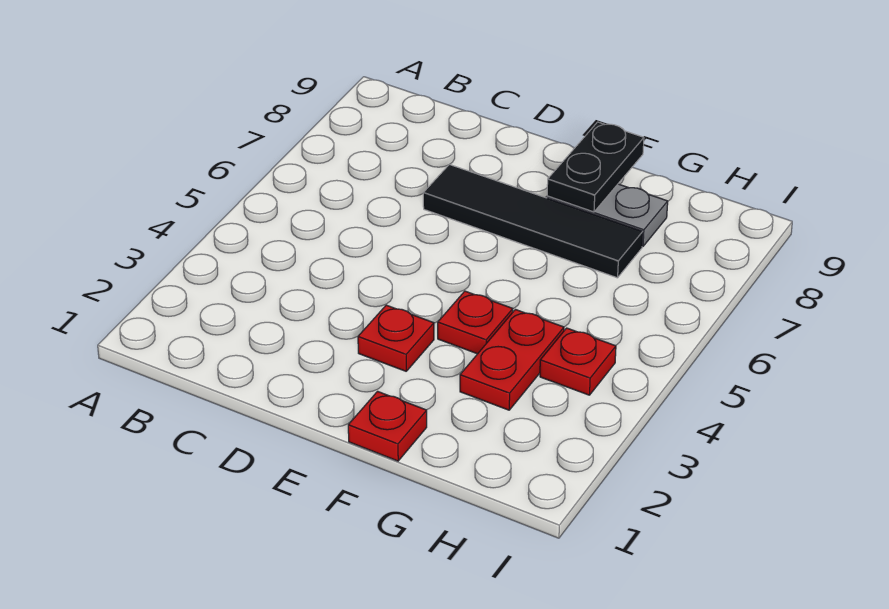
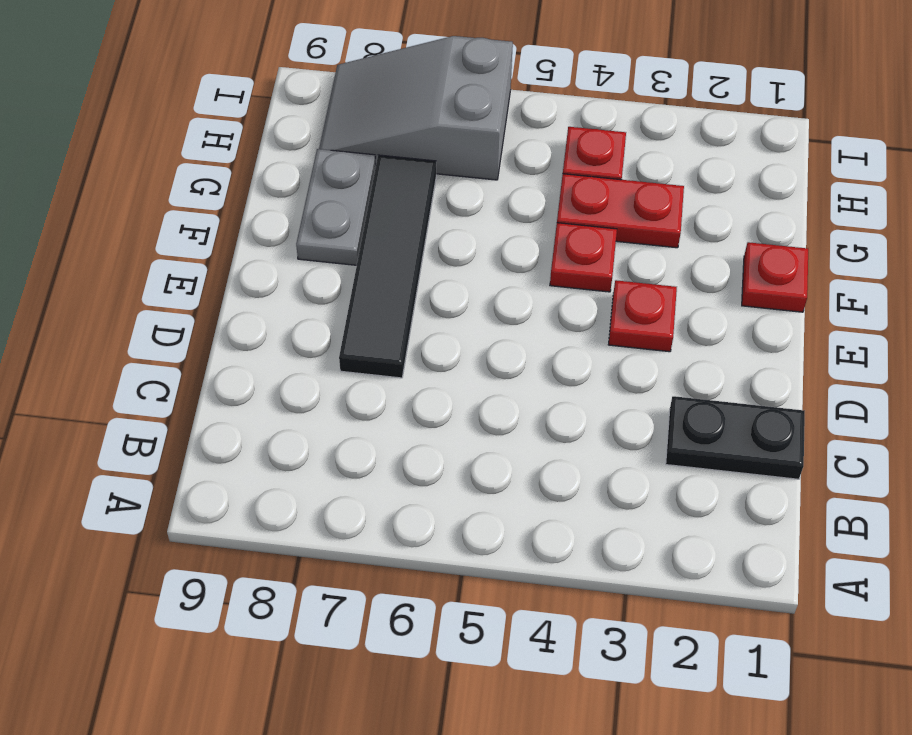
black 1x2 plate [547,122,644,212] -> black 1x2 plate moved to [666,396,805,479]
none -> grey 2x3 slope [319,36,513,180]

